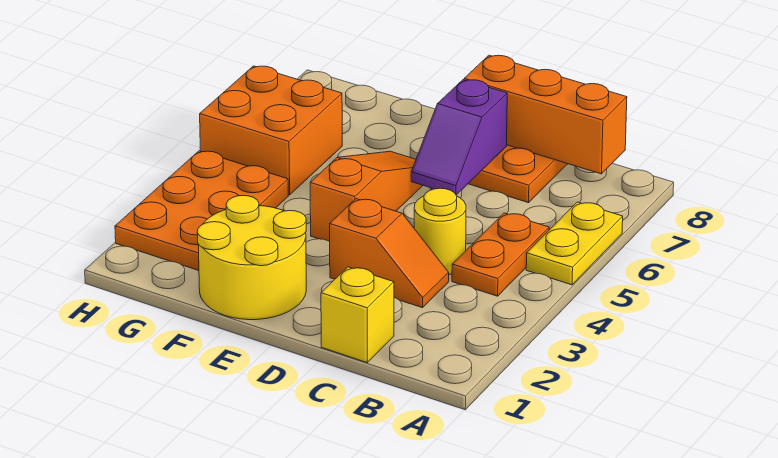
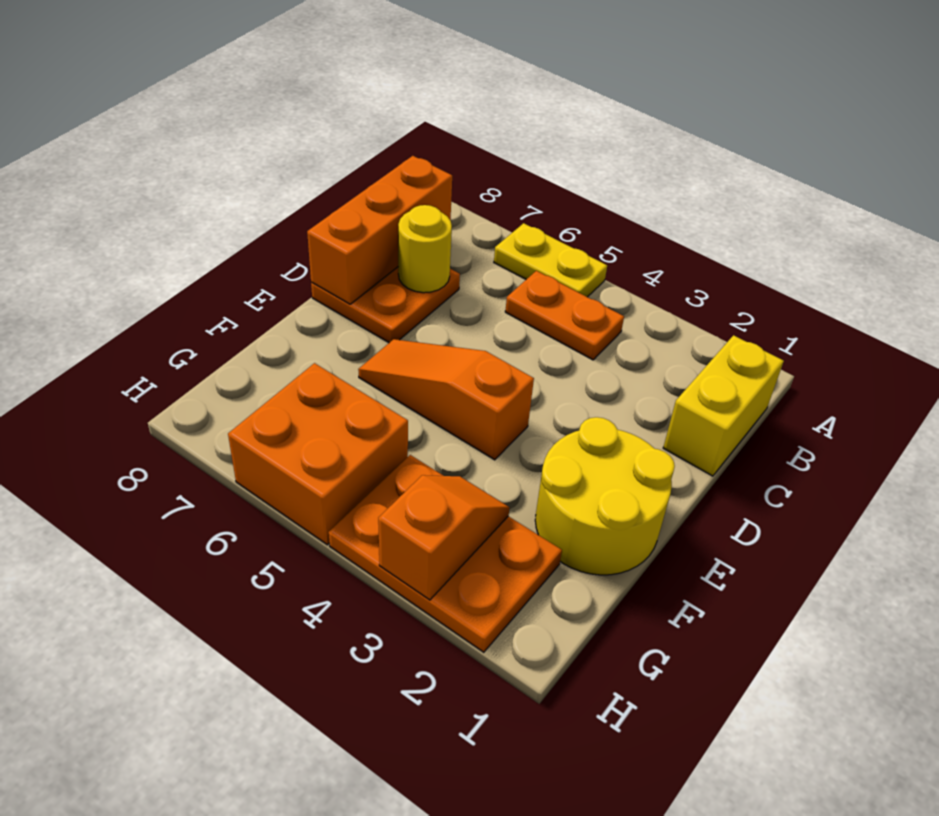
yellow 1x1 brick [321,267,394,362] -> yellow 1x2 brick [663,335,784,476]
orange 1x2 slope [330,199,449,308] -> orange 1x2 slope moved to [378,475,510,600]
yellow 1x1 round brick [414,188,466,275] -> yellow 1x1 round brick moved to [398,205,452,293]
purple 1x2 slope [411,80,507,195] -> none

